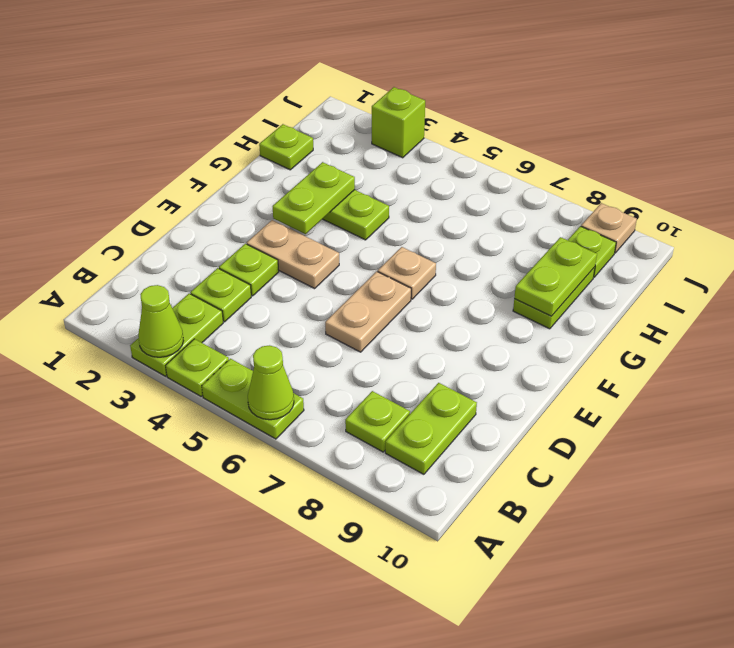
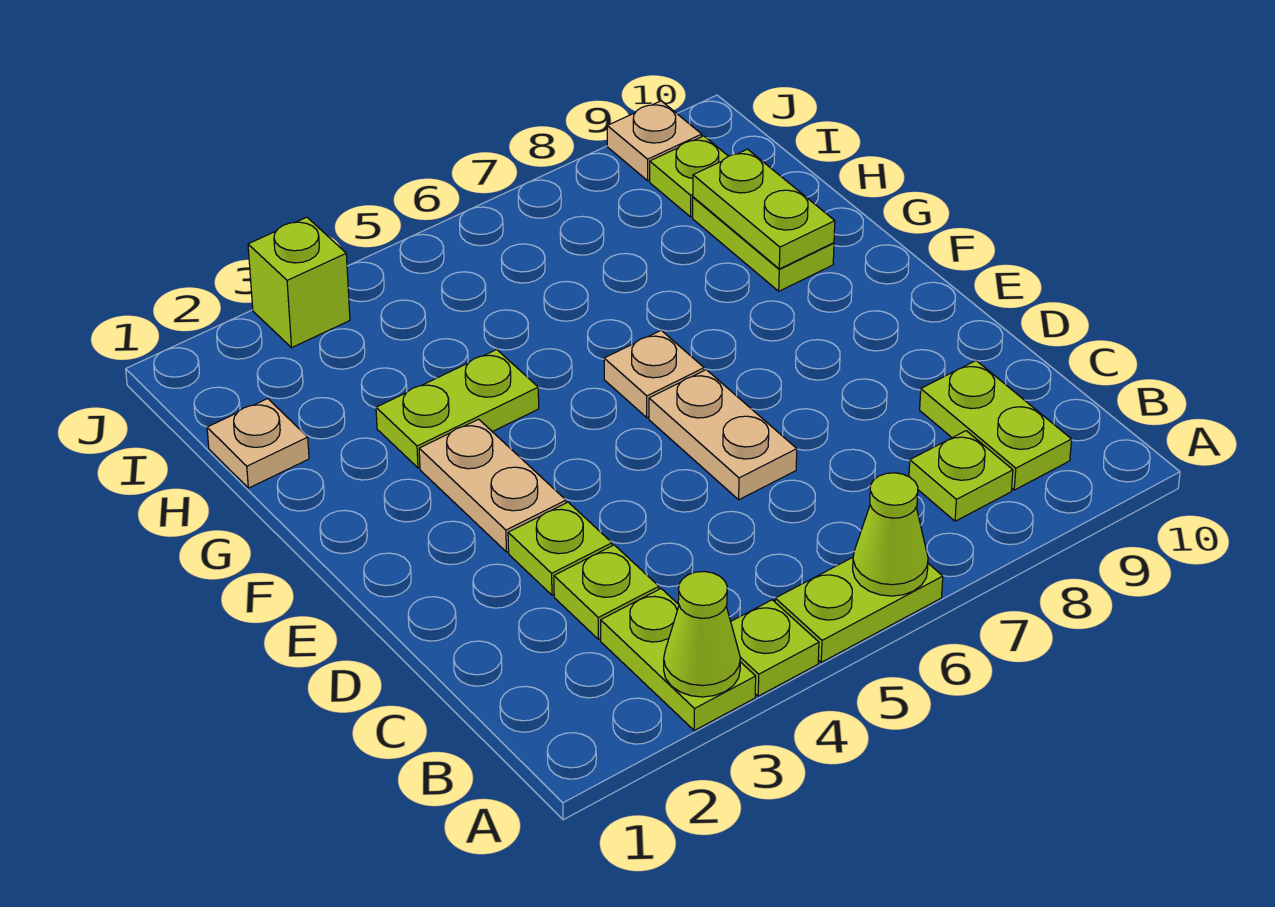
tan 1x2 plate [247,220,339,289] -> tan 1x2 plate turned to [419,419,566,552]
lime 1x2 plate [273,162,355,234] -> none
lime 1x1 plate [259,124,313,170] -> tan 1x1 plate [207,399,309,488]

